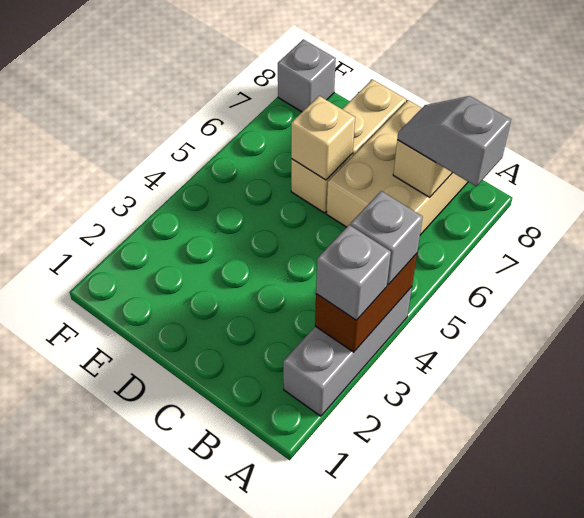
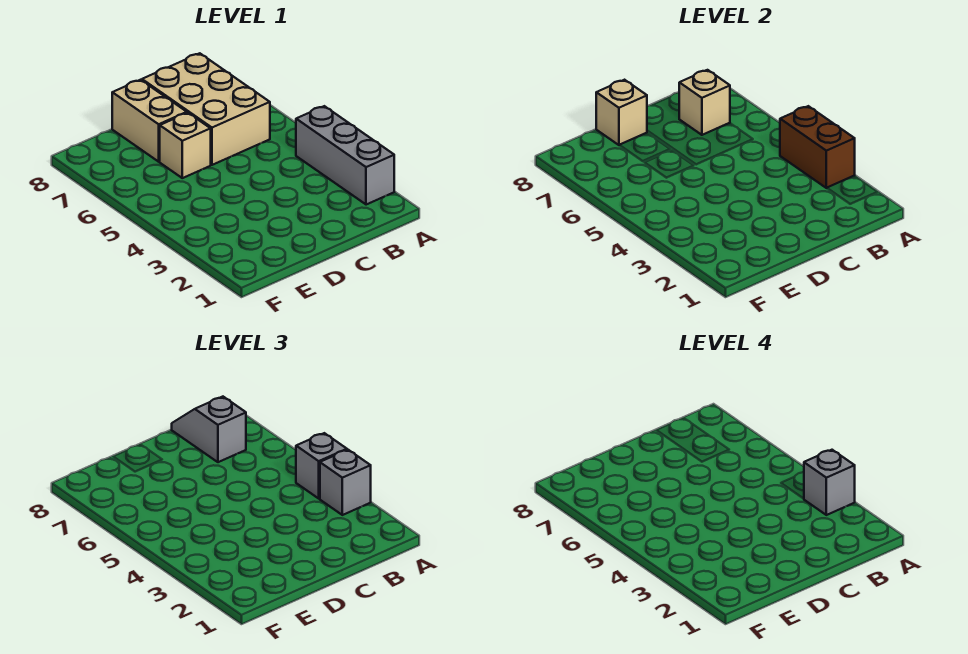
grey 1x2 slope [397,96,511,186] -> grey 1x2 slope turned to [172,397,246,462]
tan 1x1 brick [291,96,355,180] -> tan 1x1 brick moved to [596,80,647,145]
grey 1x1 brick [278,39,336,112] -> grey 1x1 brick moved to [804,450,855,515]

